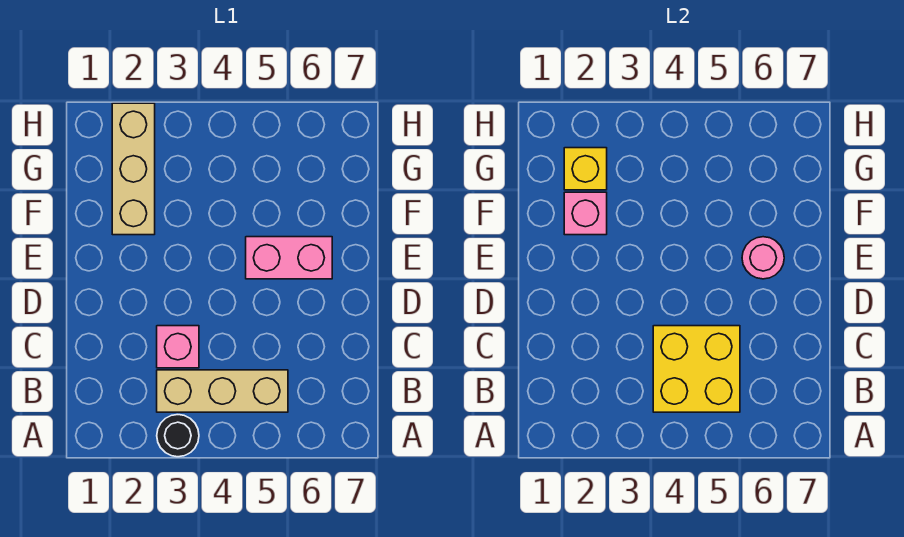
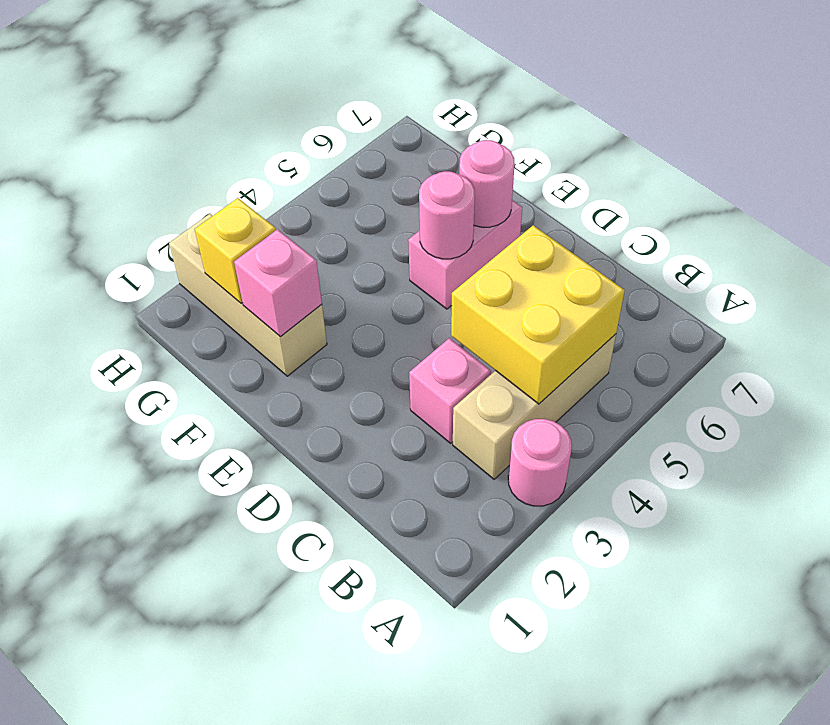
black 1x1 round brick [157,415,199,457] -> pink 1x1 round brick [508,419,572,506]
none -> pink 1x1 round brick [419,171,475,259]

